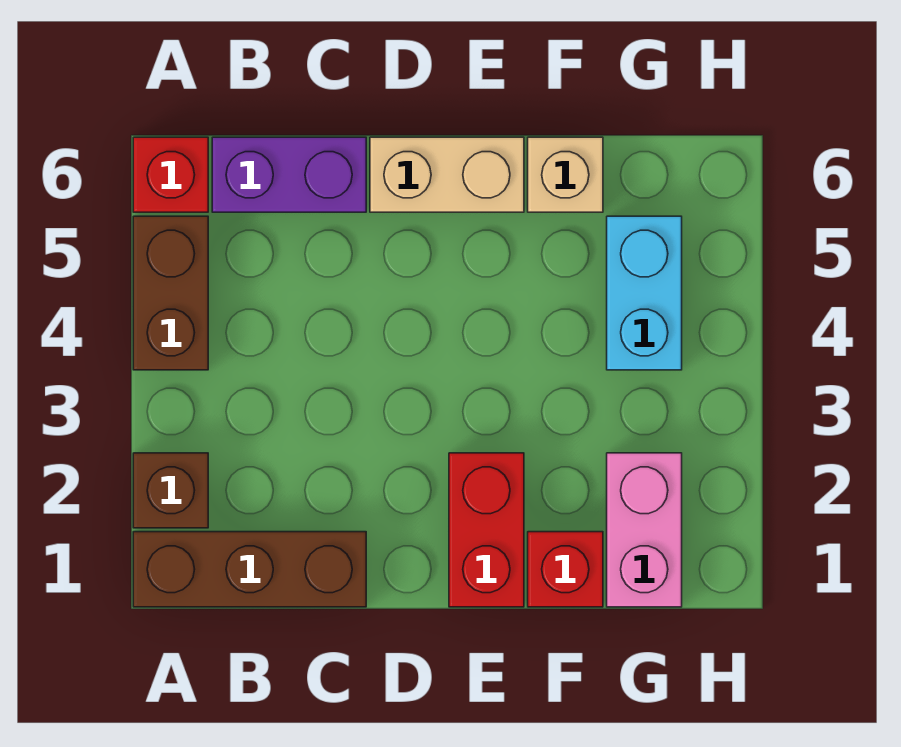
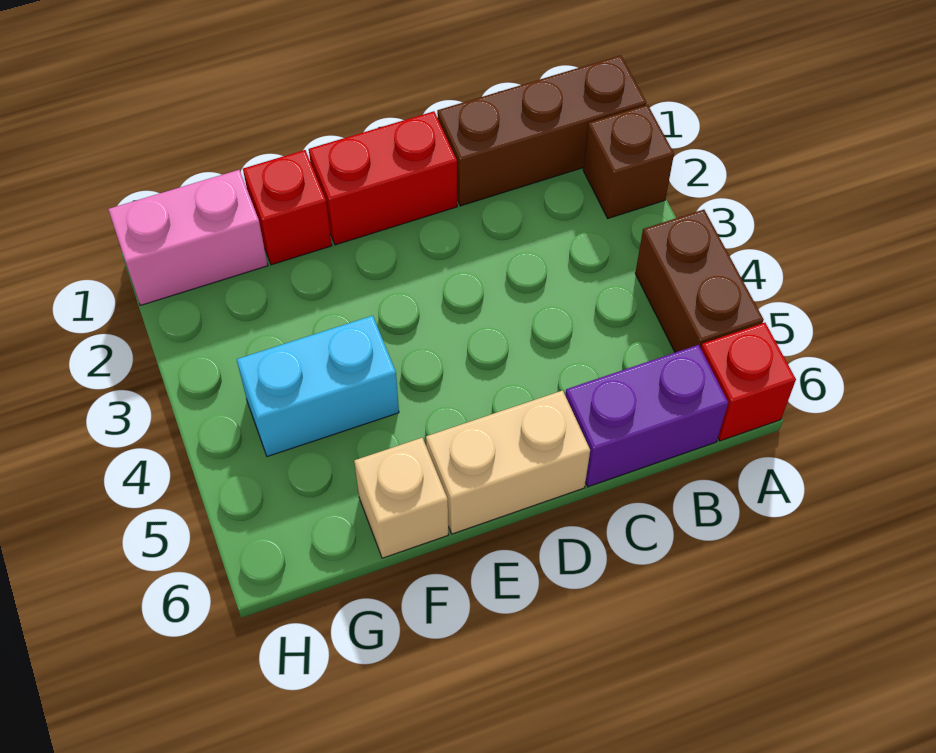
red 1x2 brick [449,453,524,607] -> red 1x2 brick turned to [309,111,457,245]
pink 1x2 brick [607,453,682,607] -> pink 1x2 brick turned to [108,170,268,305]
cyan 1x2 brick [607,216,682,370] -> cyan 1x2 brick turned to [237,316,399,457]

